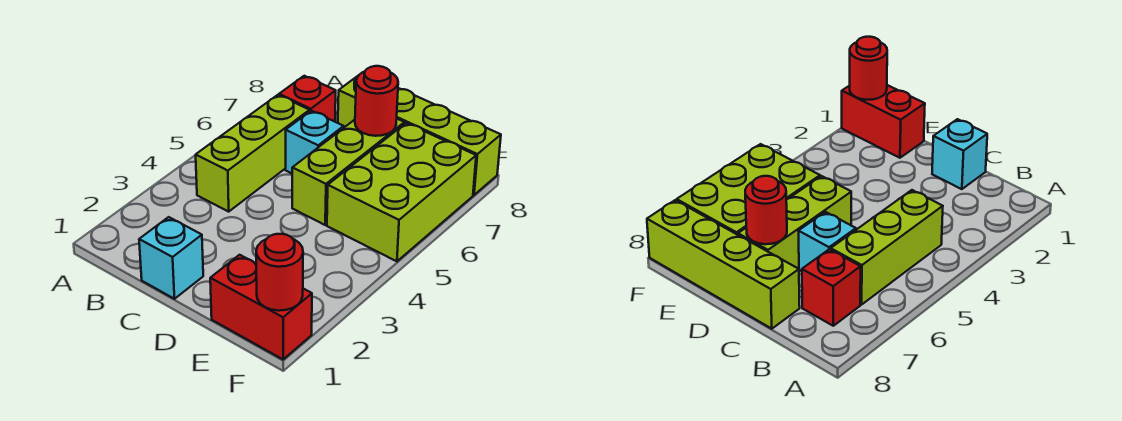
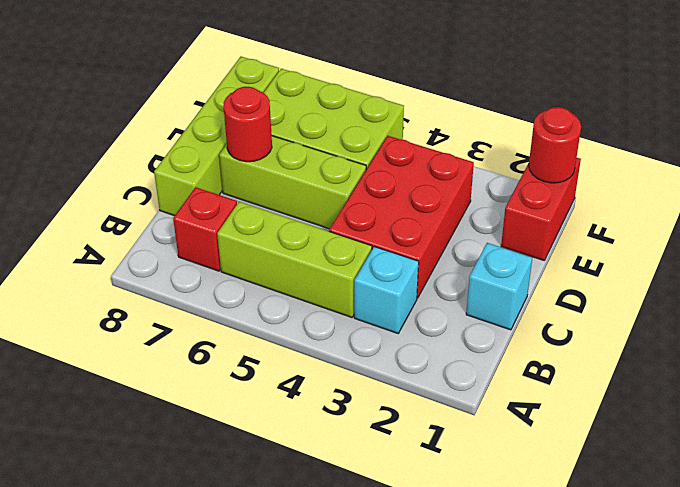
none -> red 2x3 brick [329,136,474,298]
cyan 1x1 brick [285,111,344,173] -> cyan 1x1 brick moved to [354,247,419,333]

